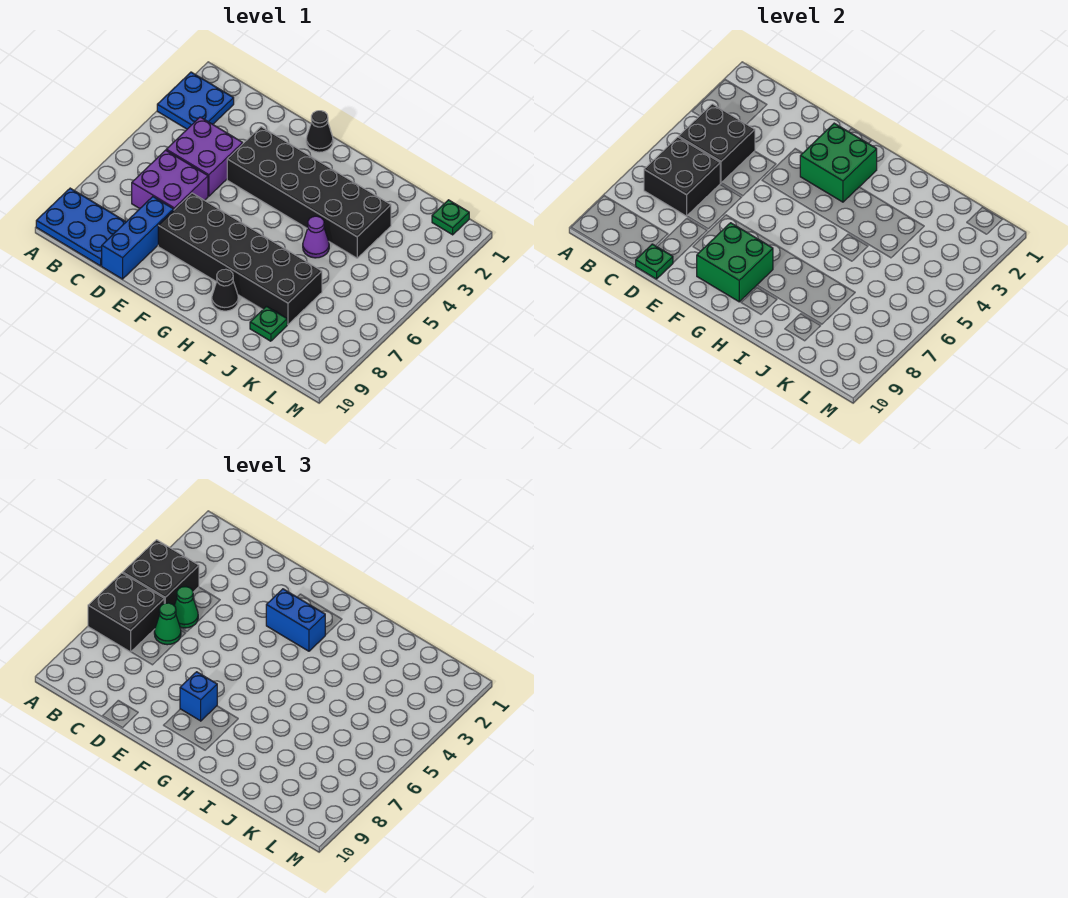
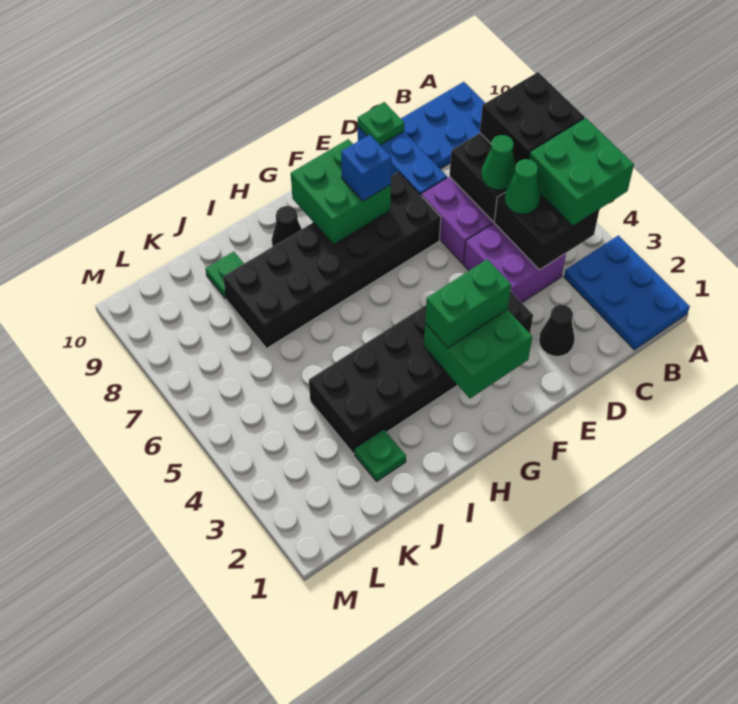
blue 2x2 plate [157,72,234,129] -> blue 2x3 plate [564,235,690,350]
black 2x2 brick [123,540,199,605] -> green 2x2 brick [529,118,634,226]
black 1x1 cone [306,111,333,152] -> black 1x1 cone moved to [539,305,575,356]
blue 1x2 brick [266,589,325,651] -> green 1x2 brick [425,259,511,348]
purple 1x1 cone [303,216,329,258] -> none
green 1x1 plate [432,200,469,235] -> green 1x1 plate moved to [355,430,406,481]

